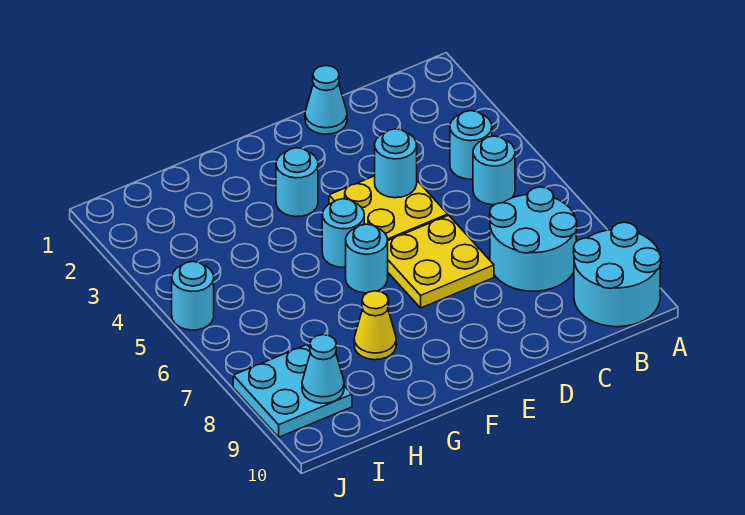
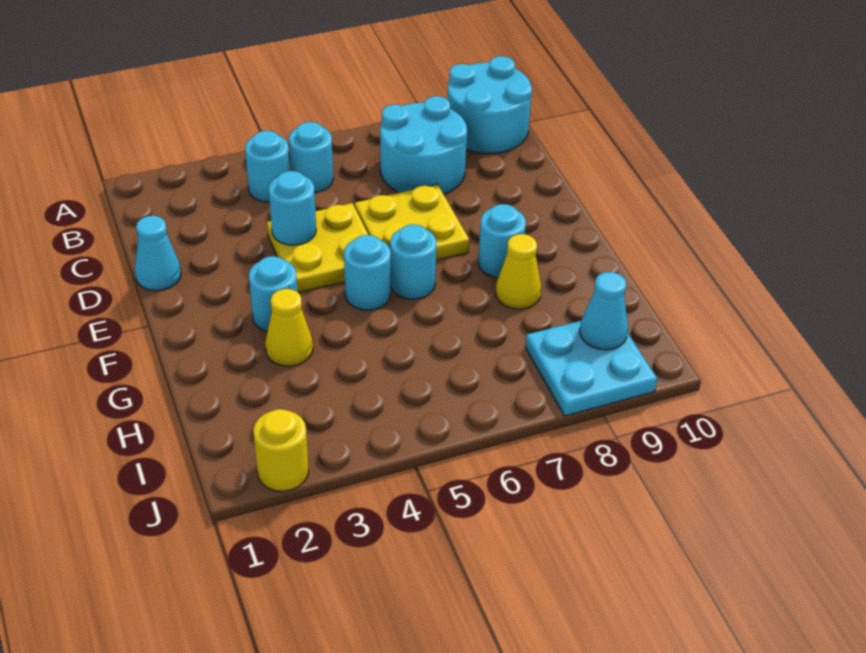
none -> yellow 1x1 cone [265,289,313,366]
none -> yellow 1x1 round brick [253,409,309,491]
cyan 1x1 round brick [172,261,214,330] -> cyan 1x1 round brick moved to [478,204,526,278]

